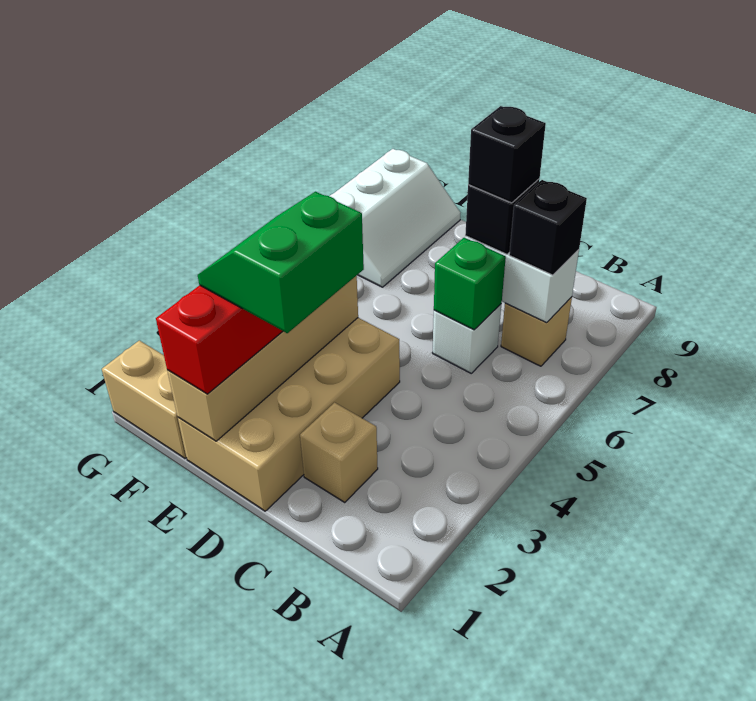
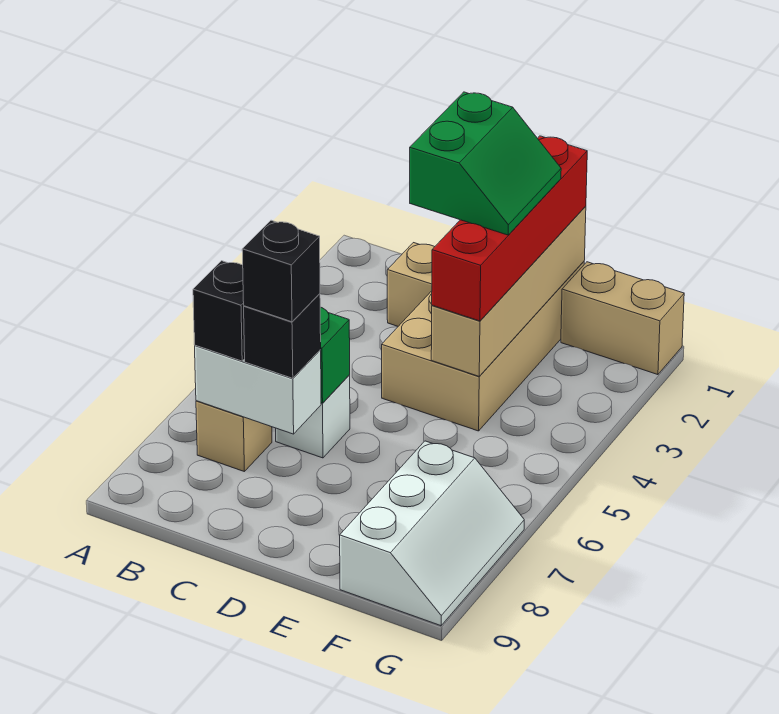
white 2x3 slope [330,149,460,287] -> white 2x3 slope turned to [340,441,524,626]

